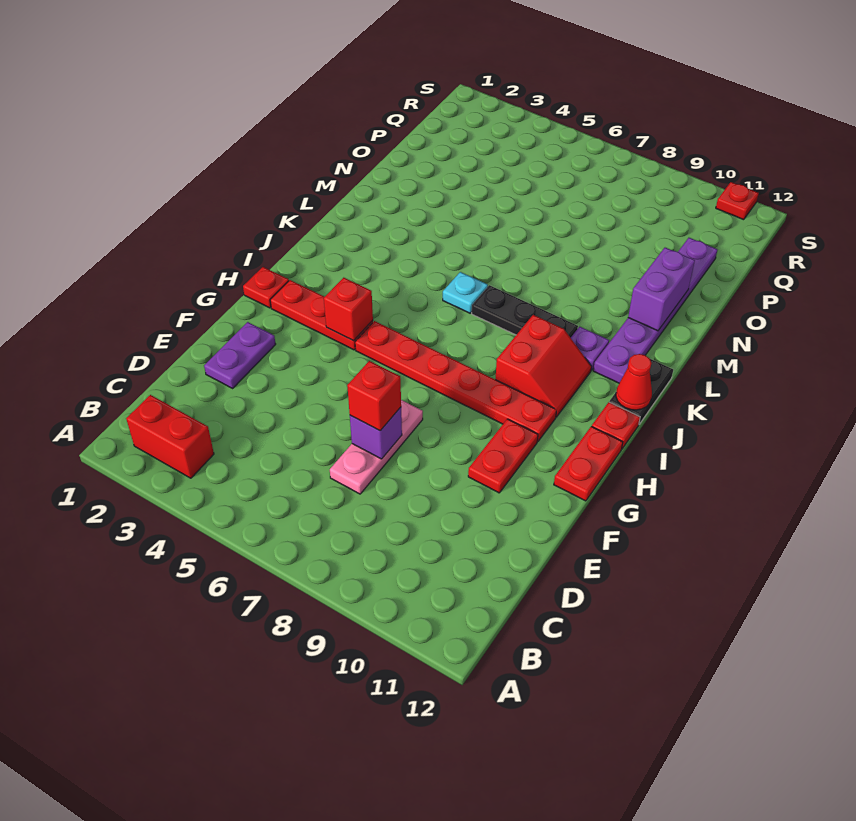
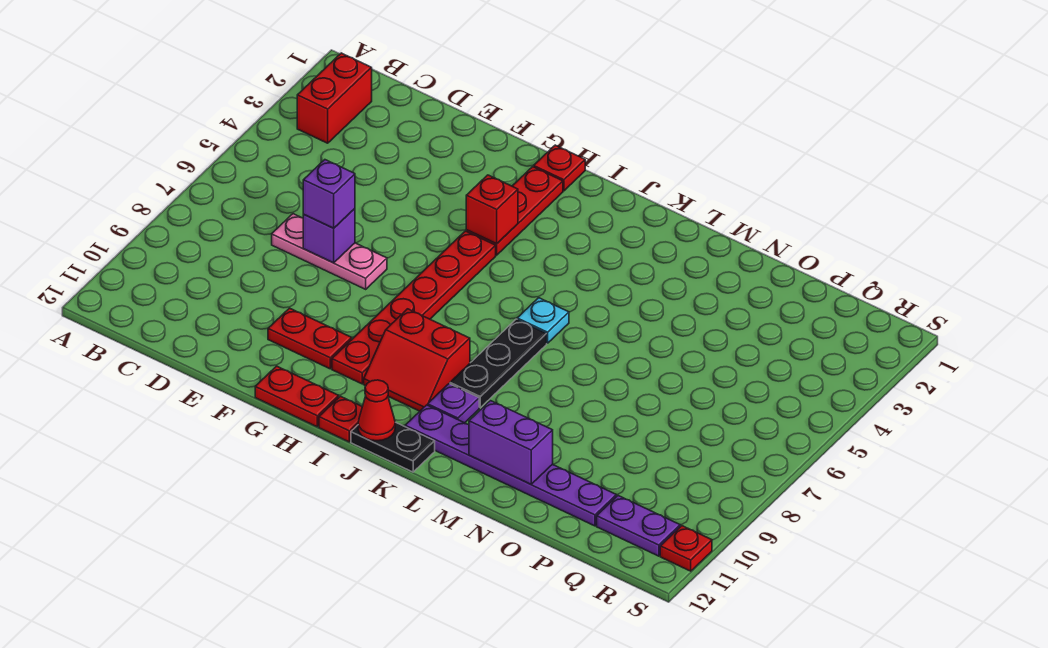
purple 1x2 plate [204,322,276,388] -> purple 1x2 plate moved to [597,496,680,556]
red 1x1 brick [347,361,401,431] -> purple 1x1 brick [303,160,355,228]

